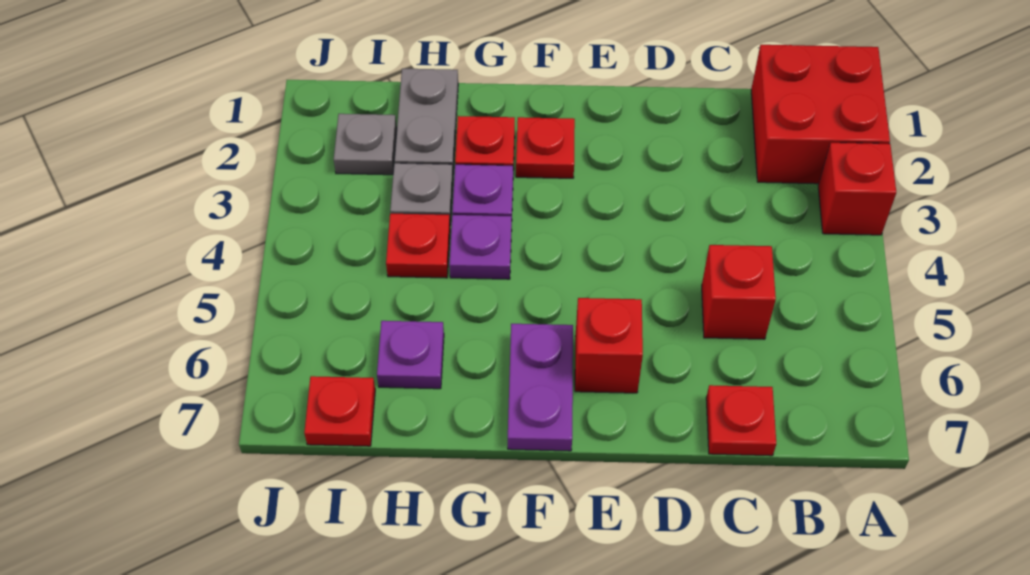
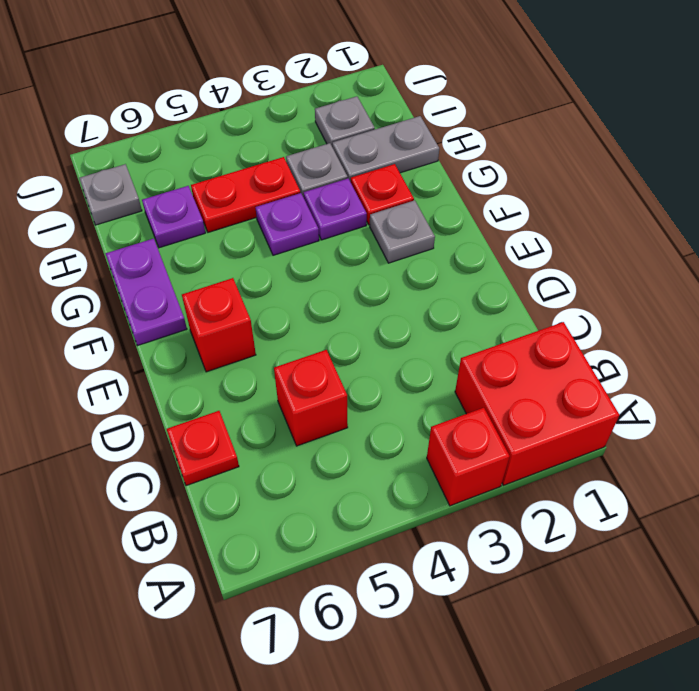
red 1x1 plate [516,117,575,178] -> grey 1x1 plate [370,200,435,263]
purple 1x2 plate [508,324,573,451] -> purple 1x2 plate turned to [106,238,187,346]
red 1x1 plate [386,214,450,278] -> red 1x2 plate [191,157,300,232]
red 1x1 plate [304,376,375,446] -> grey 1x1 plate [79,164,142,225]

